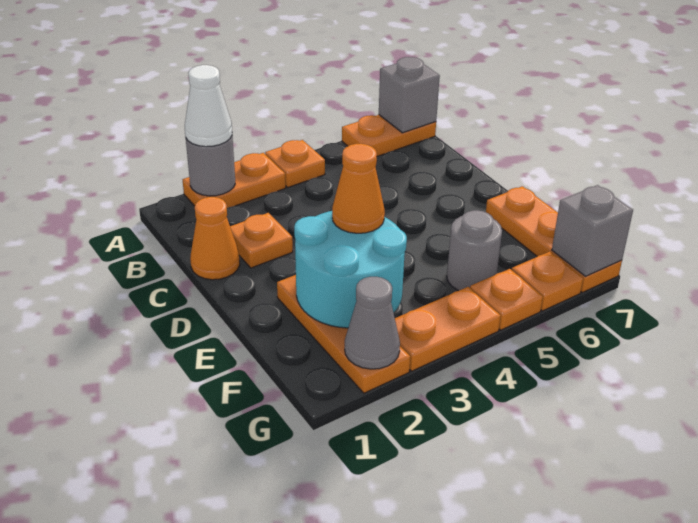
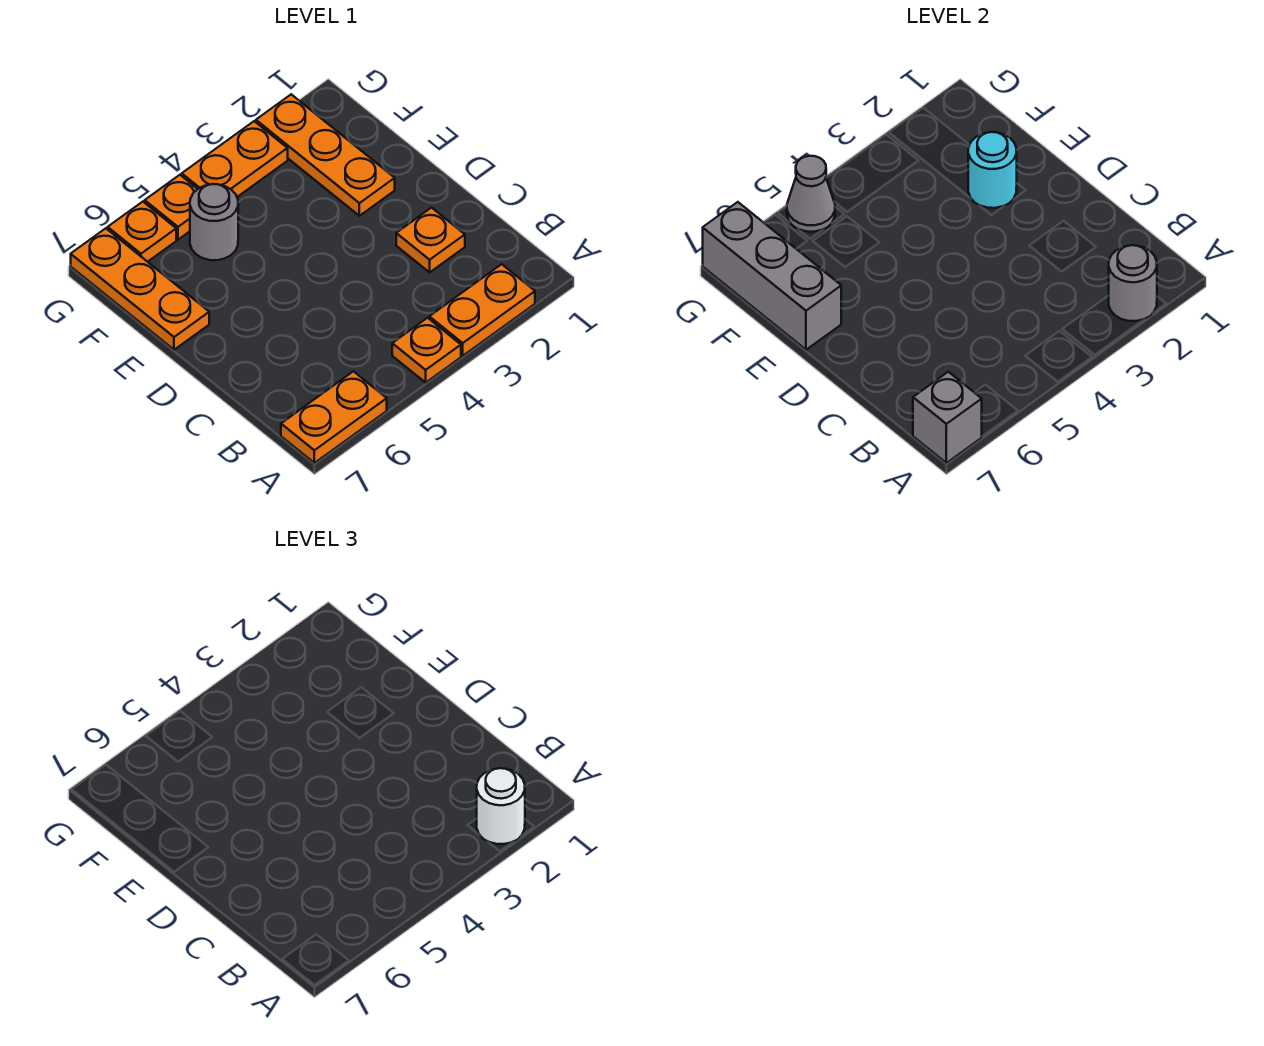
white 1x1 cone [185,65,232,147] -> white 1x1 round brick [477,768,525,844]
orange 1x1 cone [190,197,240,280] -> none
cyan 2x2 round brick [294,211,407,328] -> cyan 1x1 round brick [968,132,1017,208]
orange 1x1 cone [332,144,385,233] -> none
grey 1x1 cone [345,277,400,369] -> grey 1x1 cone moved to [787,156,835,232]
grey 1x1 brick [552,185,633,276] -> grey 1x3 brick [703,202,841,350]

